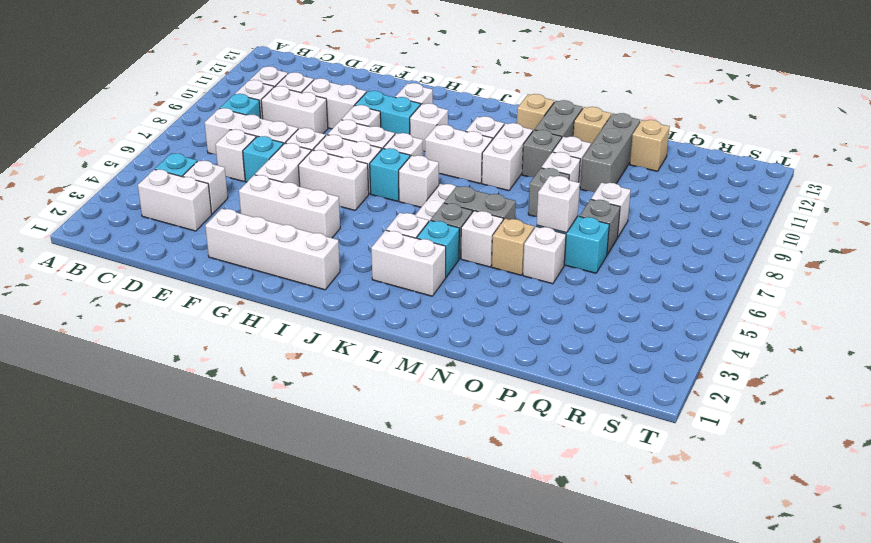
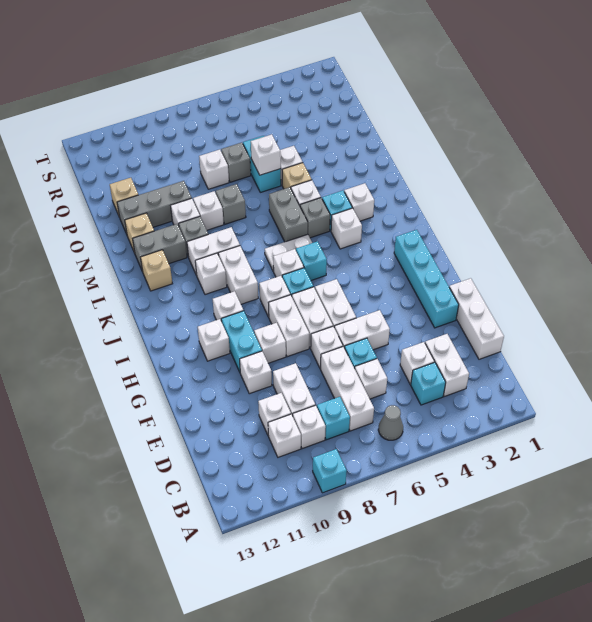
none -> cyan 1x1 brick [313,449,347,493]
none -> grey 1x1 cone [378,405,403,440]
white 1x2 brick [302,78,366,129] -> white 1x1 brick [240,351,272,394]
white 1x4 brick [205,208,340,290] -> cyan 1x4 brick [394,230,459,328]
white 1x3 brick [239,175,340,238] -> white 1x3 brick moved to [449,278,504,359]
none -> cyan 1x1 brick [296,241,327,280]
white 1x2 brick [371,230,446,296] -> white 1x1 brick [344,183,374,221]

